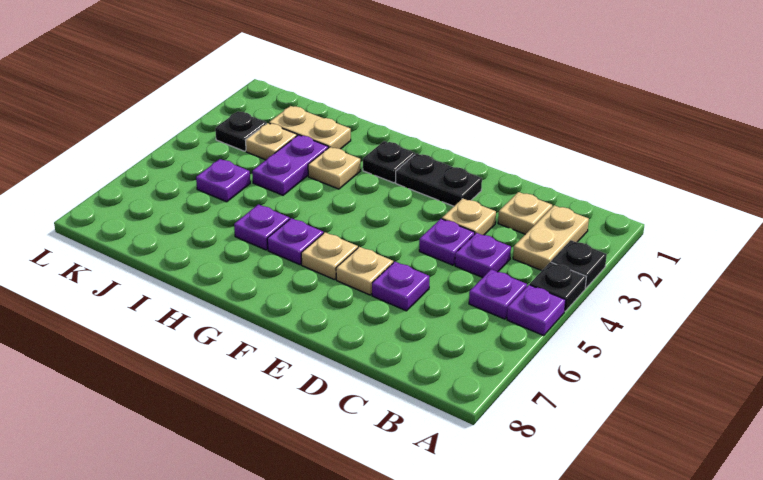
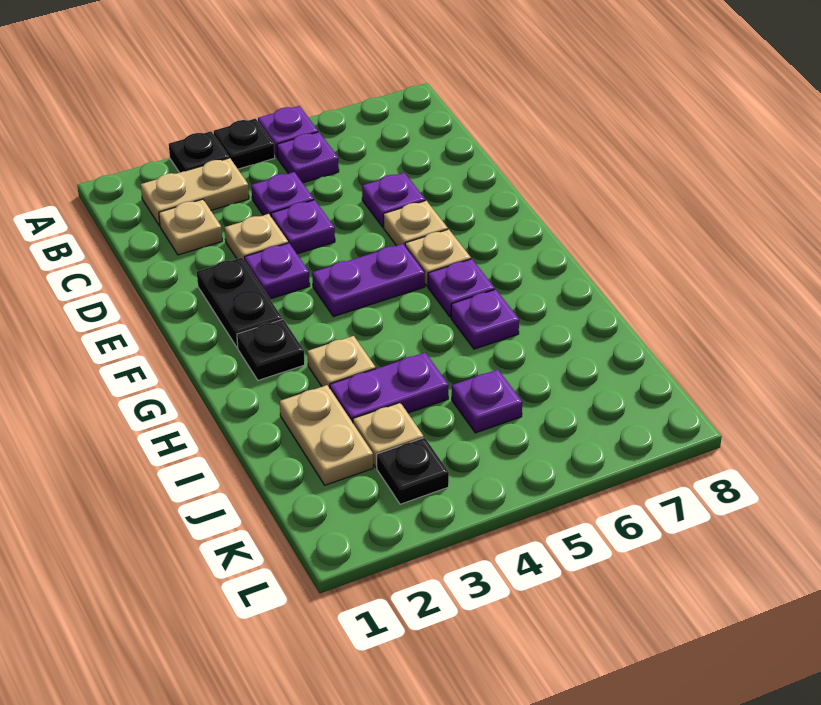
none -> purple 1x1 plate [244,243,310,299]
none -> purple 1x2 plate [312,244,425,317]

